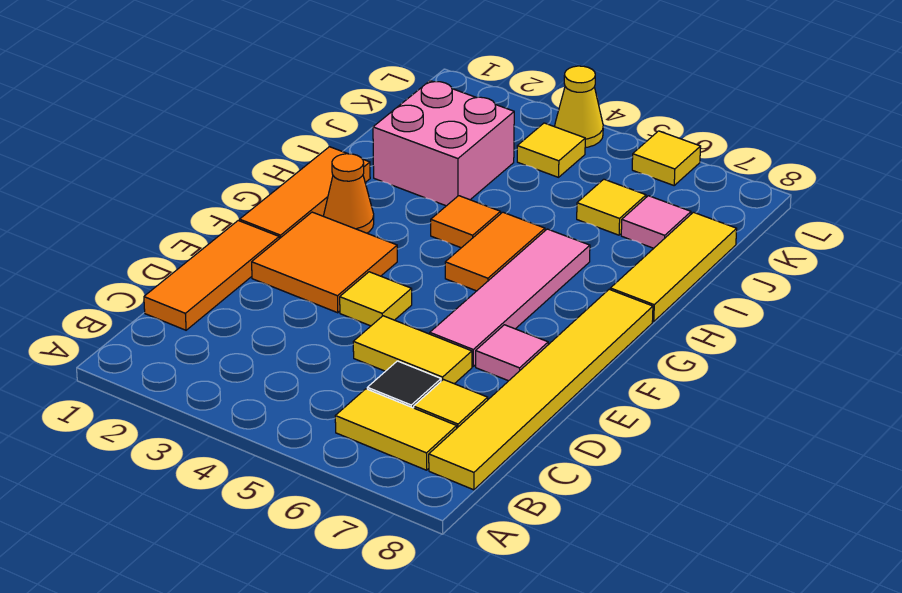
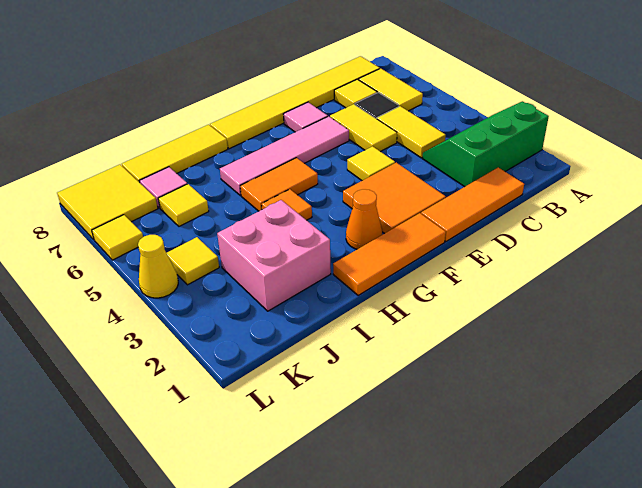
none -> green 2x3 slope [422,101,549,187]
none -> yellow 1x2 tile [377,106,446,158]
none -> yellow 2x2 tile [57,165,158,240]

